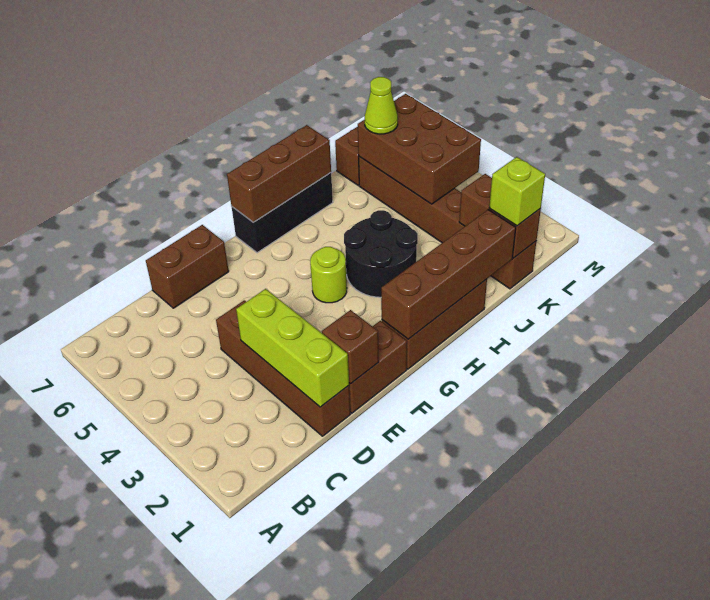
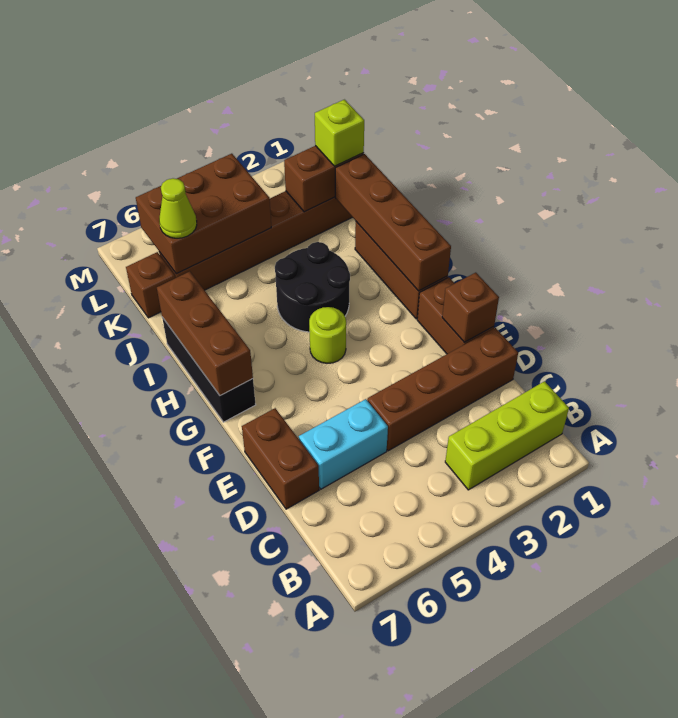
lime 1x3 brick [236,289,349,407] -> lime 1x3 brick moved to [445,381,569,490]
none -> cyan 1x2 brick [299,399,388,489]

